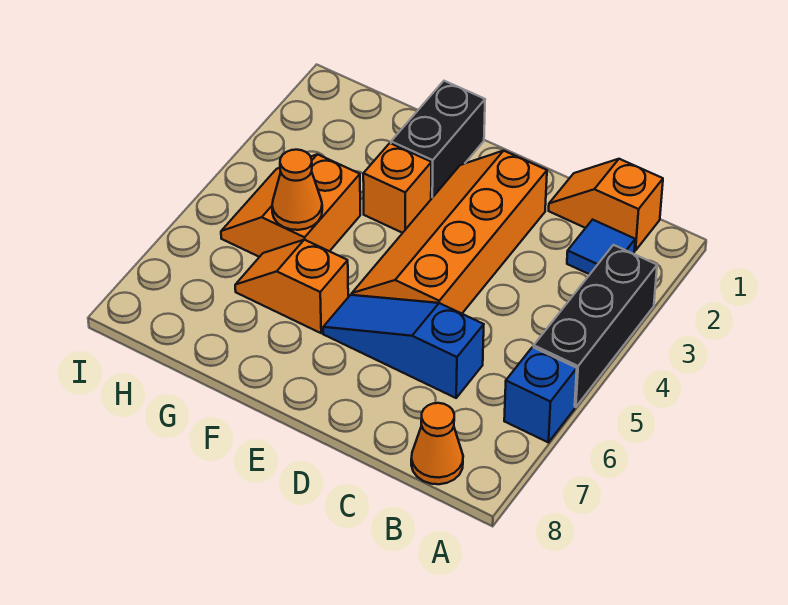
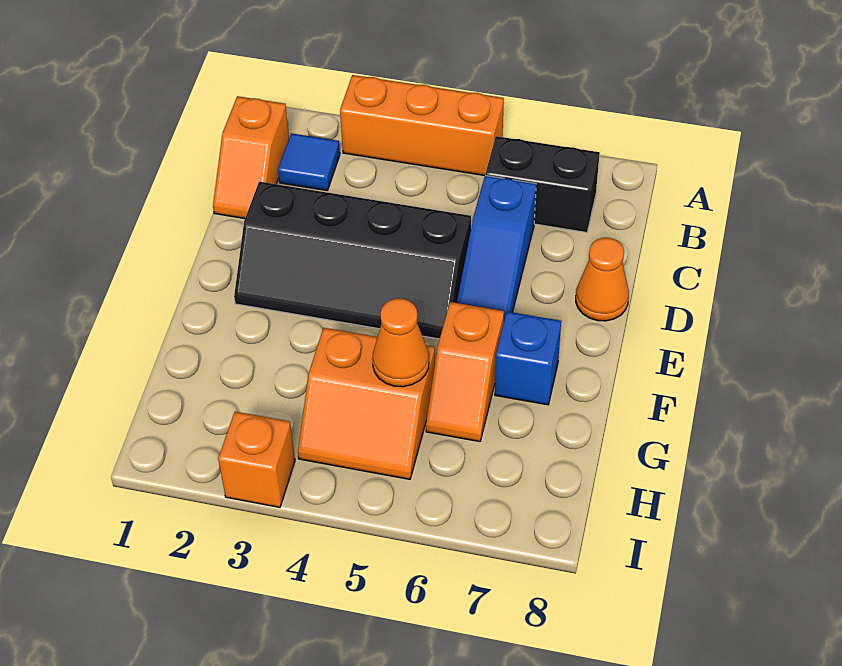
black 1x3 brick [534,245,657,407] -> orange 1x3 brick [340,75,504,176]
blue 1x1 brick [504,347,577,443] -> blue 1x1 brick moved to [495,312,561,405]
orange 1x1 cone [411,403,463,484] -> orange 1x1 cone moved to [576,238,629,321]
orange 2x4 slope [352,151,547,314] -> black 2x4 slope [234,182,471,339]
black 1x2 brick [391,81,485,199] -> black 1x2 brick moved to [485,136,600,232]
orange 1x1 brick [363,143,431,233] -> orange 1x1 brick moved to [218,412,295,507]

